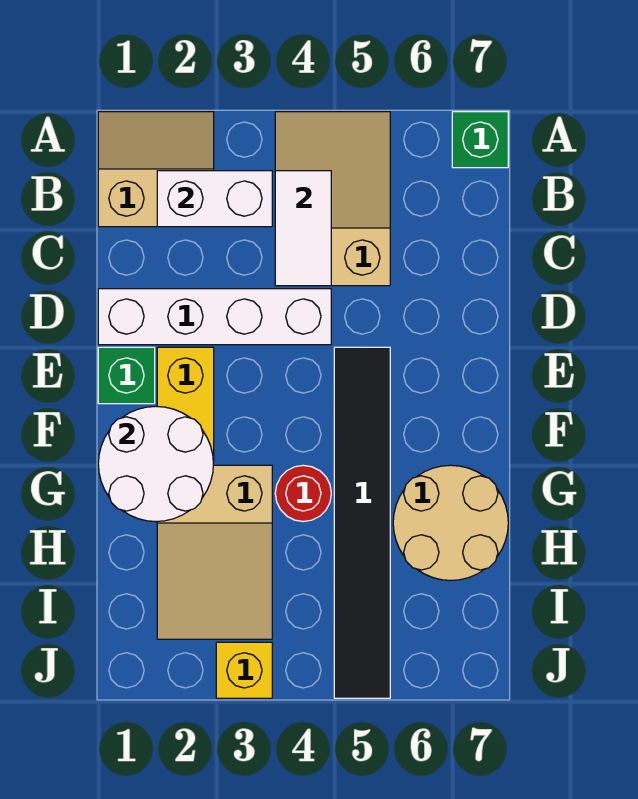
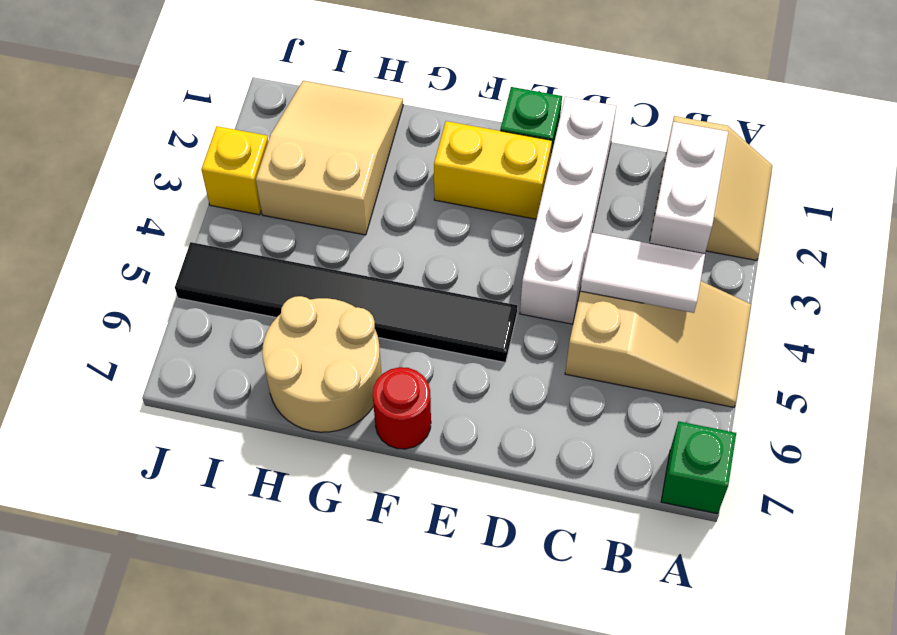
white 2x2 round brick [98,406,213,522] -> none
tan 2x3 slope [157,465,272,639] -> tan 2x3 slope turned to [256,81,403,235]
red 1x1 round brick [275,465,331,522] -> red 1x1 round brick moved to [373,367,431,449]

